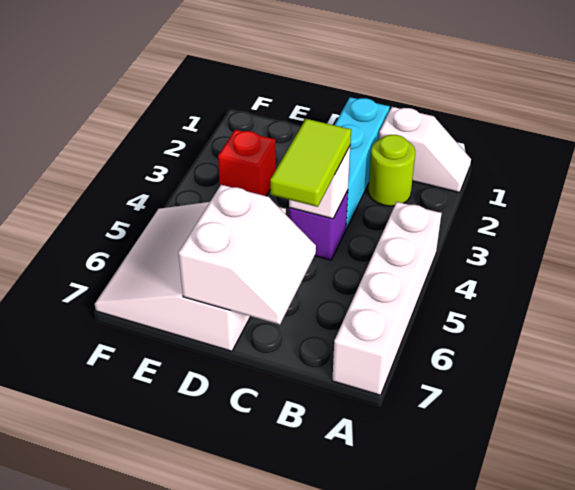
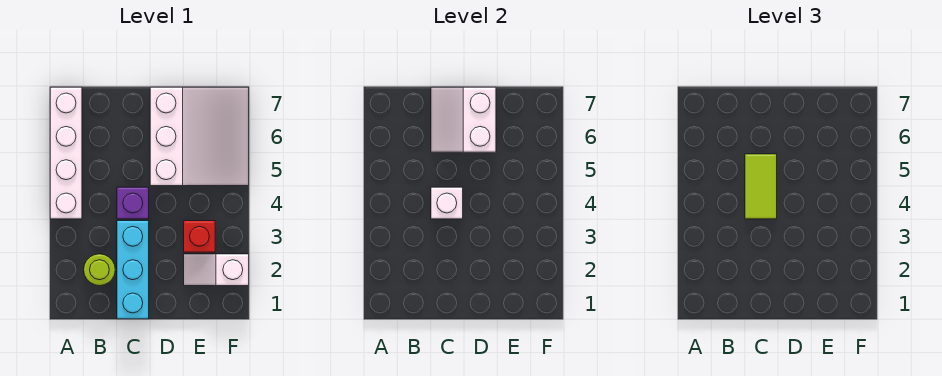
white 1x2 slope [379,107,471,193] -> white 1x2 slope moved to [184,254,249,286]

